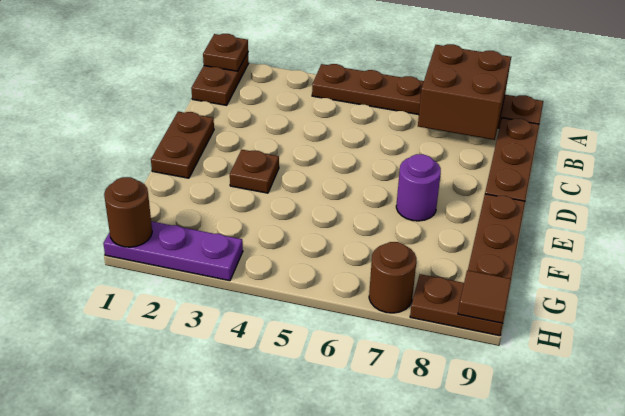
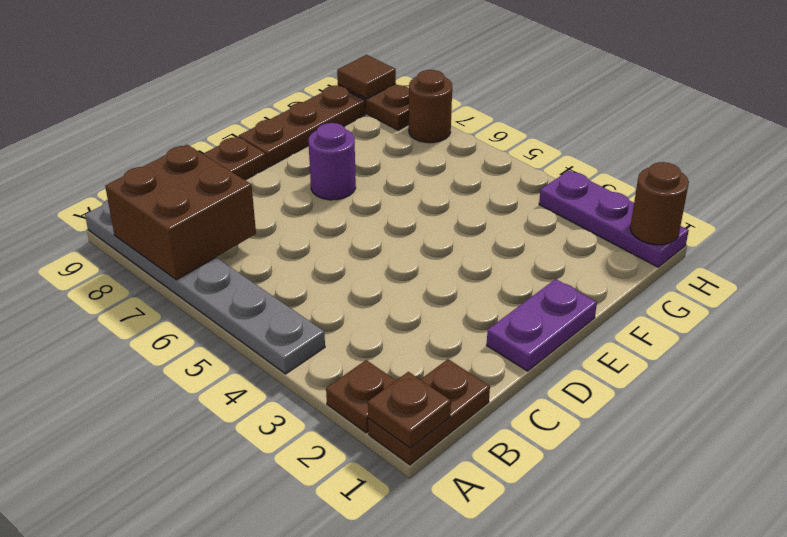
brown 1x6 plate [312,64,543,128] -> grey 1x6 plate [85,200,325,374]
brown 1x2 plate [151,112,214,178] -> purple 1x2 plate [487,279,597,371]
brown 1x1 plate [230,150,279,193] -> brown 1x1 plate moved to [326,360,396,433]

